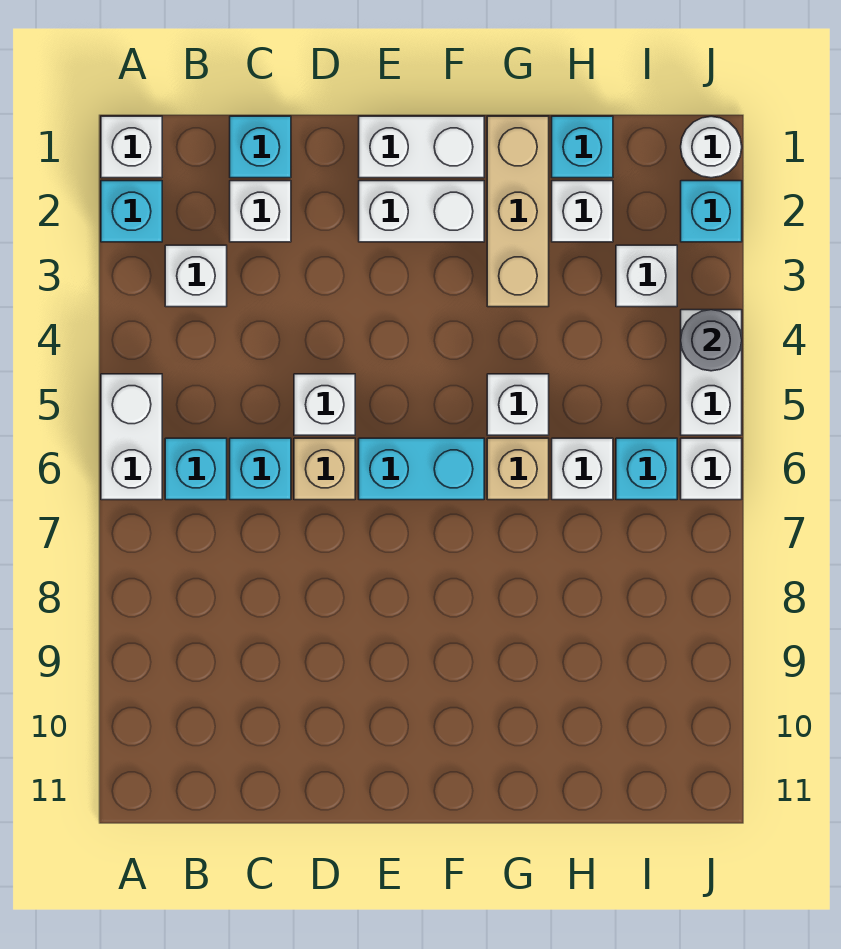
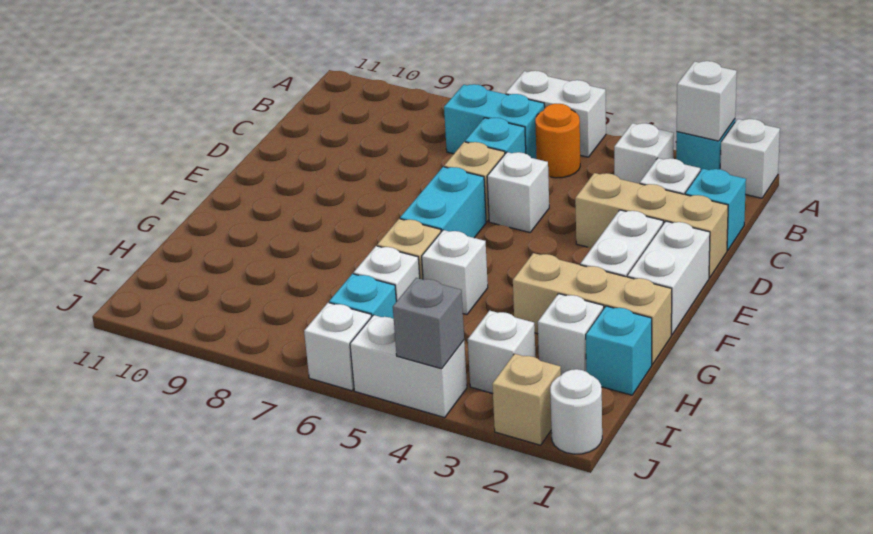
none -> white 1x1 brick [677,61,737,141]
none -> orange 1x1 round brick [535,104,580,178]
cyan 1x1 brick [165,438,227,500] -> cyan 1x2 brick [444,84,545,159]
none -> tan 1x3 brick [575,173,728,278]
cyan 1x1 brick [681,181,742,242] -> tan 1x1 brick [492,354,561,445]
grey 1x1 round brick [681,310,742,371] -> grey 1x1 brick [393,278,464,369]

